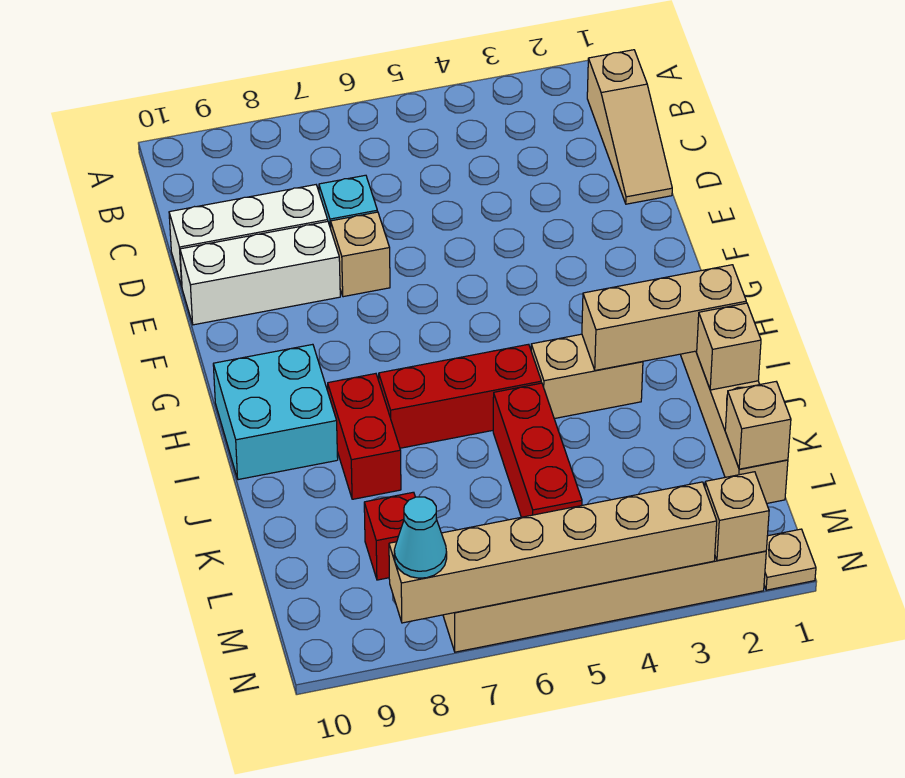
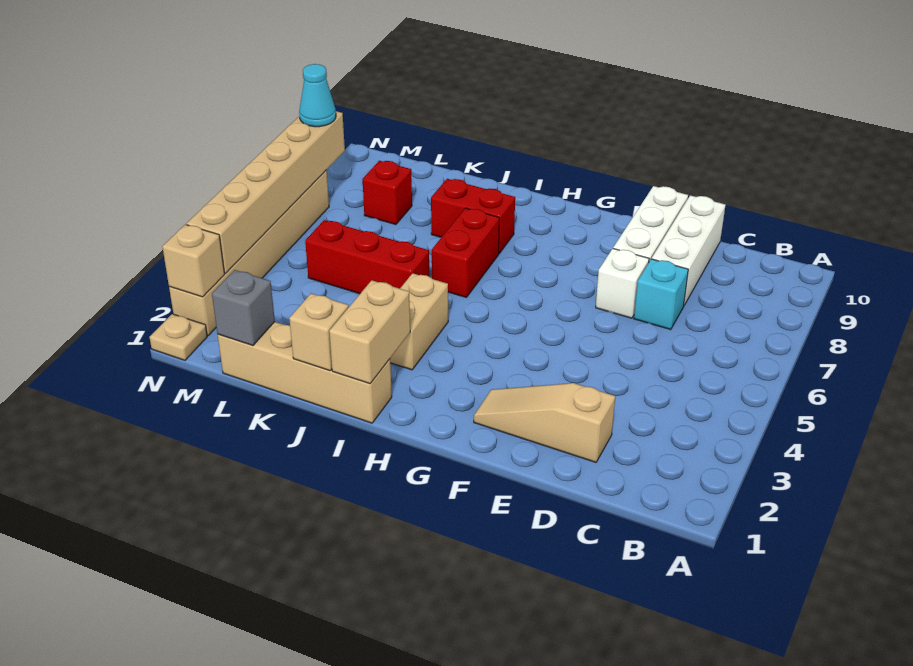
tan 1x3 slope [587,50,672,204] -> tan 1x3 slope moved to [474,383,615,462]
tan 1x1 brick [331,212,390,297] -> white 1x1 brick [596,248,649,318]
cyan 2x2 brick [213,344,338,480] -> none
tan 1x3 brick [582,265,746,370] -> tan 1x2 brick [329,280,410,384]
red 1x3 brick [379,344,541,448] -> red 1x2 brick [432,208,499,298]
tan 1x1 brick [725,382,791,469] -> grey 1x1 brick [212,270,275,346]

